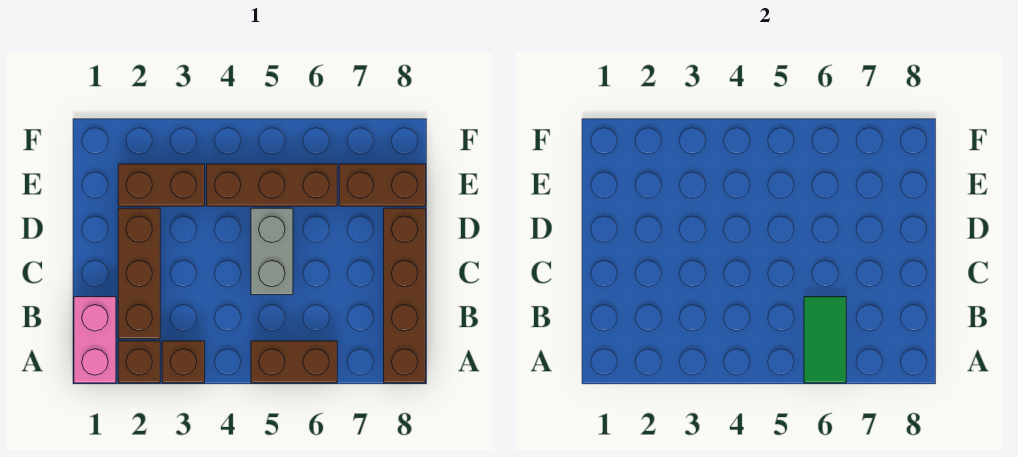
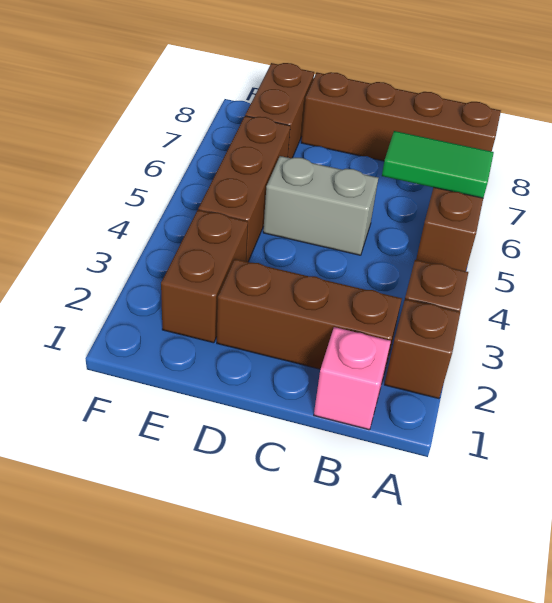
pink 1x2 brick [74,297,116,383] -> pink 1x1 brick [314,327,391,430]

